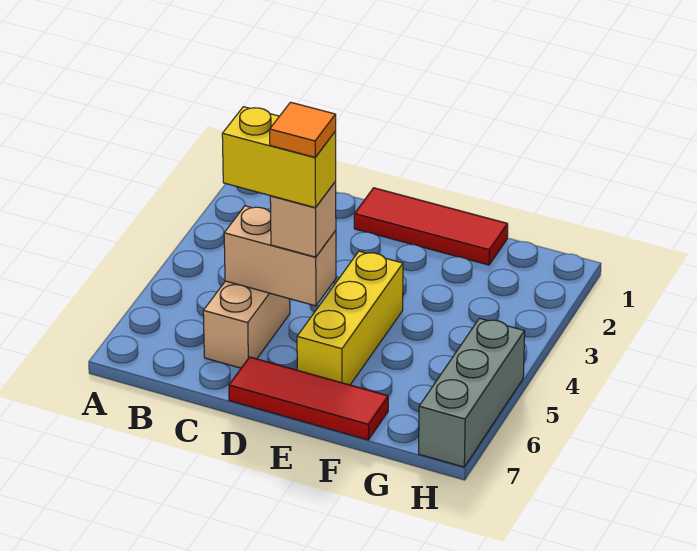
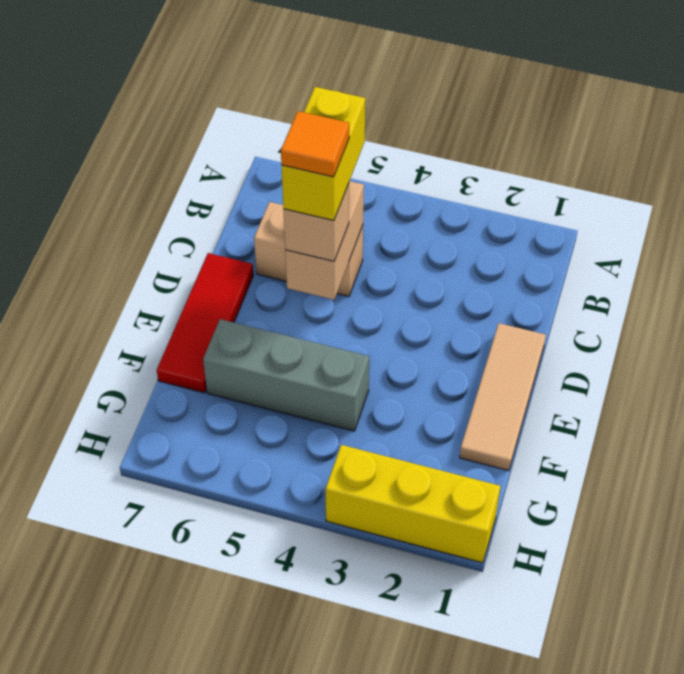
red 1x3 tile [354,188,508,265] -> tan 1x3 tile [460,323,546,471]
yellow 1x3 brick [297,251,403,385] -> yellow 1x3 brick moved to [326,445,501,563]
grey 1x3 brick [419,318,525,467] -> grey 1x3 brick moved to [203,319,369,431]

